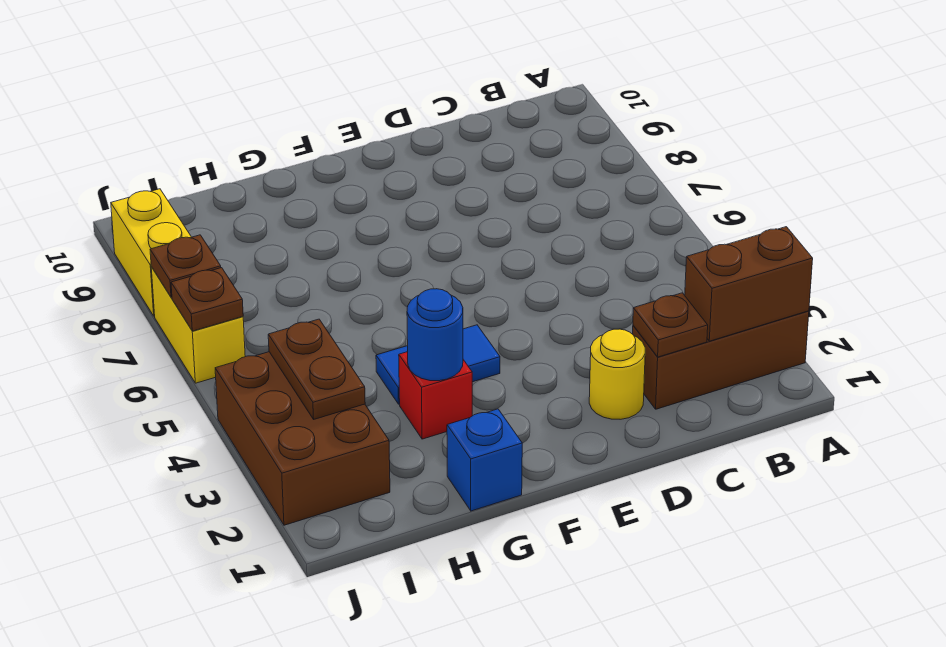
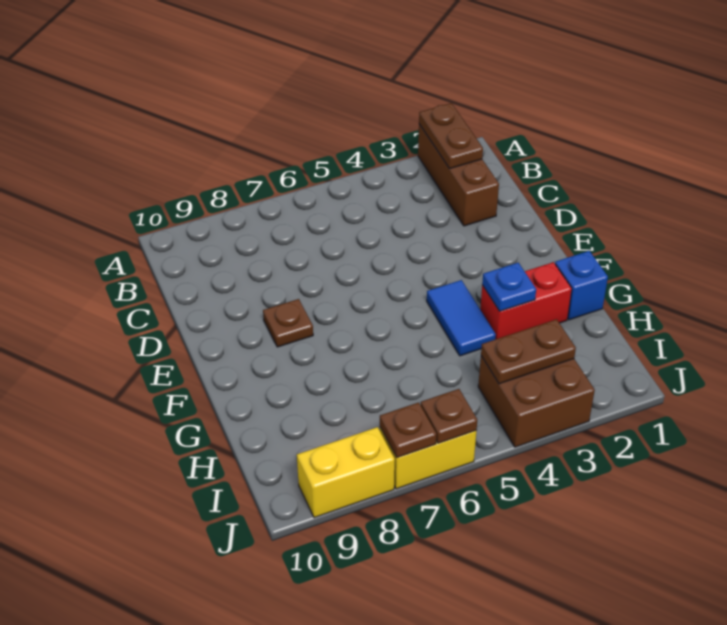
brown 1x2 brick [685,227,813,341] -> brown 1x2 plate [419,103,483,169]
brown 1x1 plate [633,293,708,357] -> brown 1x1 plate moved to [263,299,313,347]
yellow 1x1 round brick [589,329,645,419] -> none
red 1x1 brick [399,352,472,439] -> red 1x2 brick [480,262,572,339]
blue 1x1 round brick [407,289,463,381] -> blue 1x1 plate [482,263,536,311]
brown 2x3 brick [215,352,390,525] -> brown 2x2 brick [478,356,595,447]

